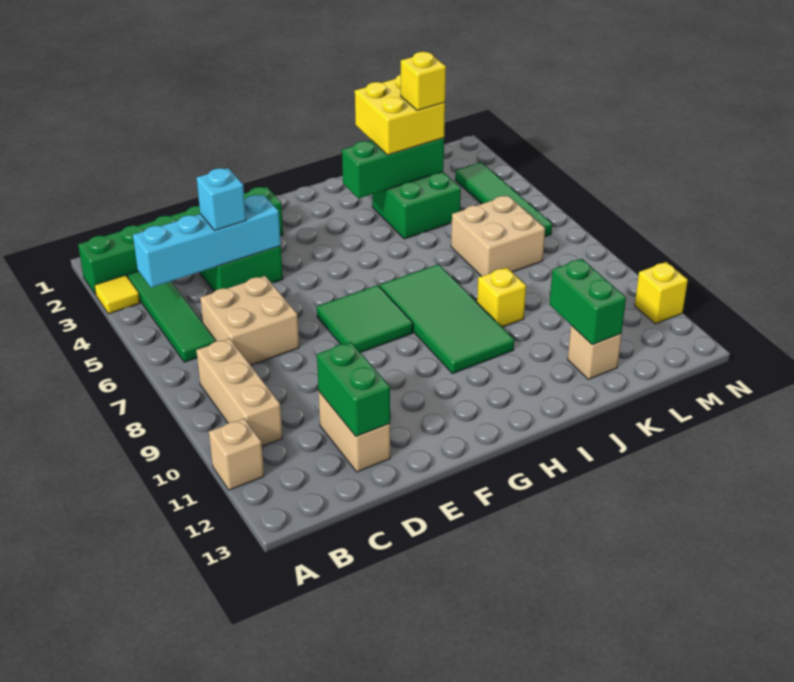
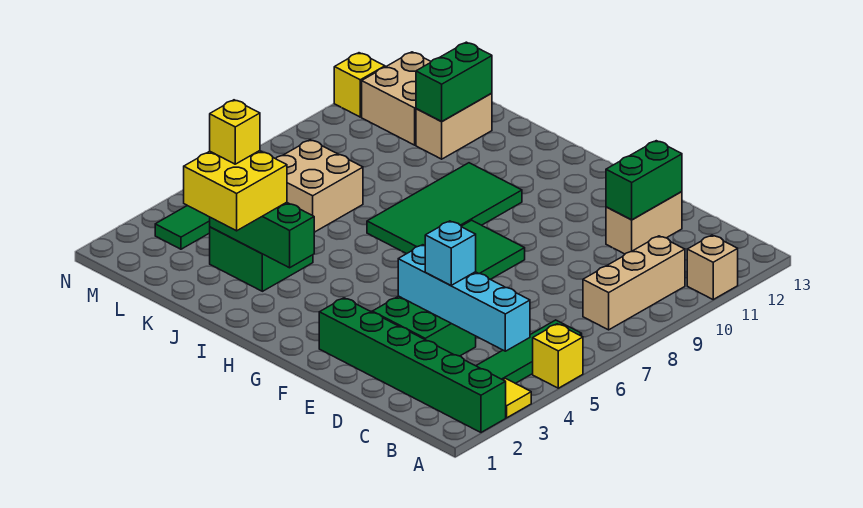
tan 2x2 brick [200,276,299,365] -> tan 2x2 brick moved to [362,52,431,145]
yellow 1x1 brick [477,268,526,327] -> yellow 1x1 brick moved to [533,324,583,388]
tan 1x1 brick [568,325,622,379] -> tan 1x2 brick [416,93,492,159]

